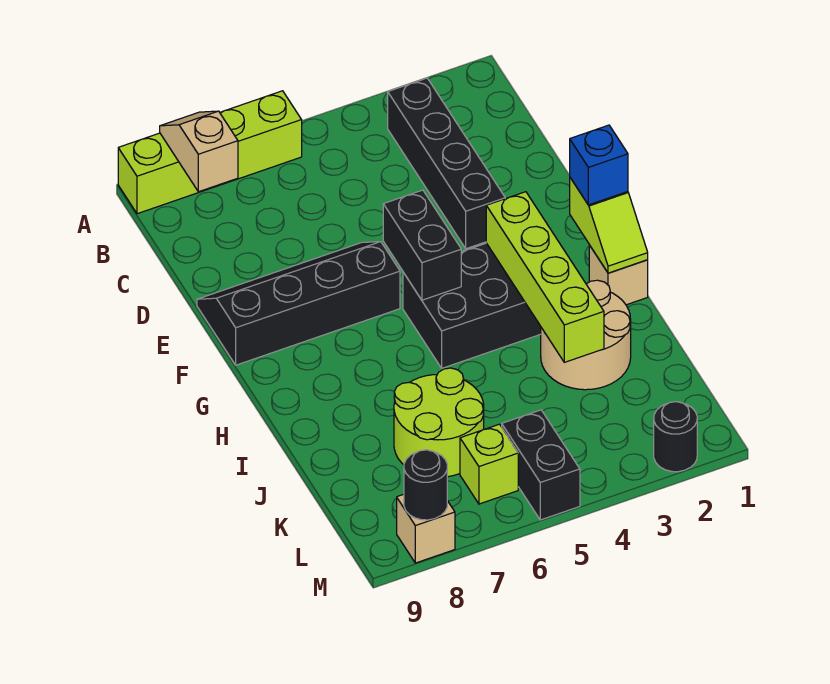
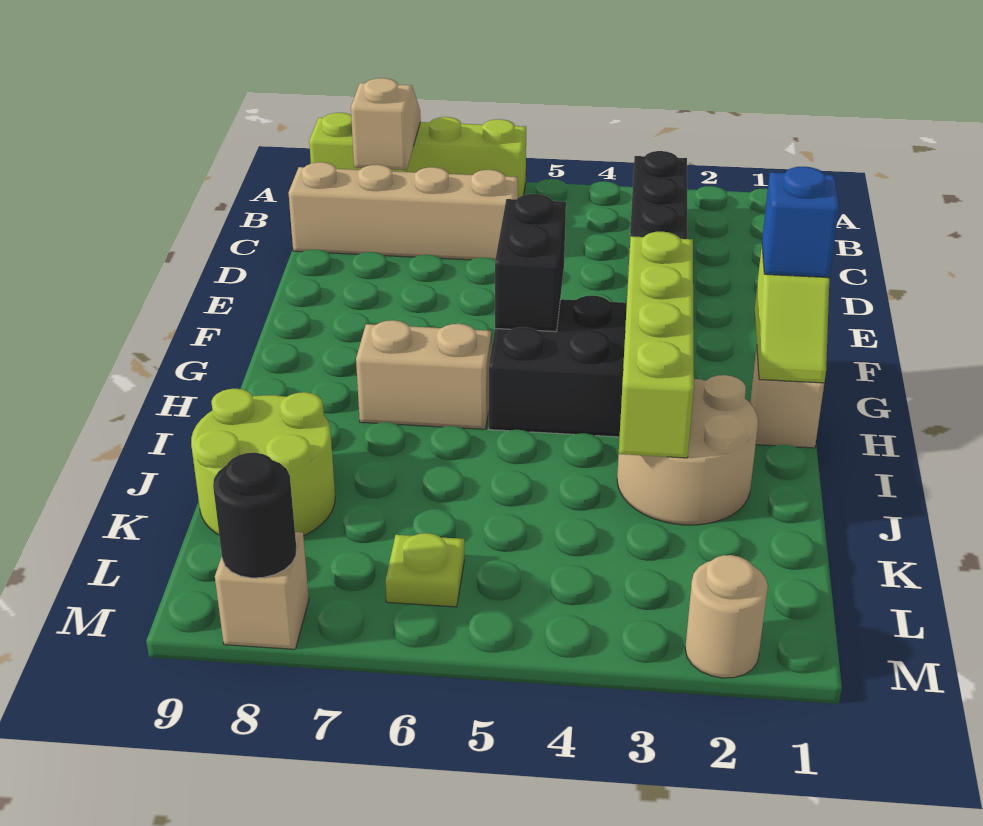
none -> tan 1x4 brick [289,162,518,260]
black 2x4 slope [197,242,400,365] -> none
none -> tan 1x2 brick [356,320,491,429]
lime 2x2 round brick [394,368,484,477] -> lime 2x2 round brick moved to [191,389,335,536]
black 1x2 brick [502,410,580,520] -> none
lime 1x1 brick [460,424,518,504] -> lime 1x1 plate [385,533,464,607]
black 1x1 round brick [654,402,697,472] -> tan 1x1 round brick [685,555,768,678]

